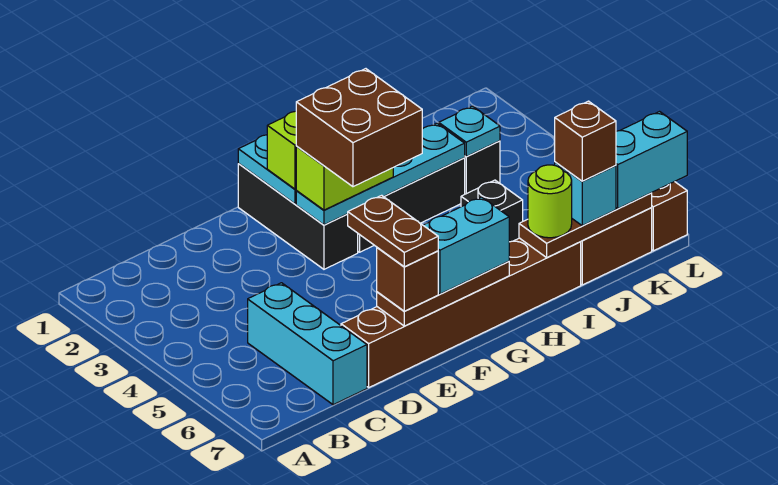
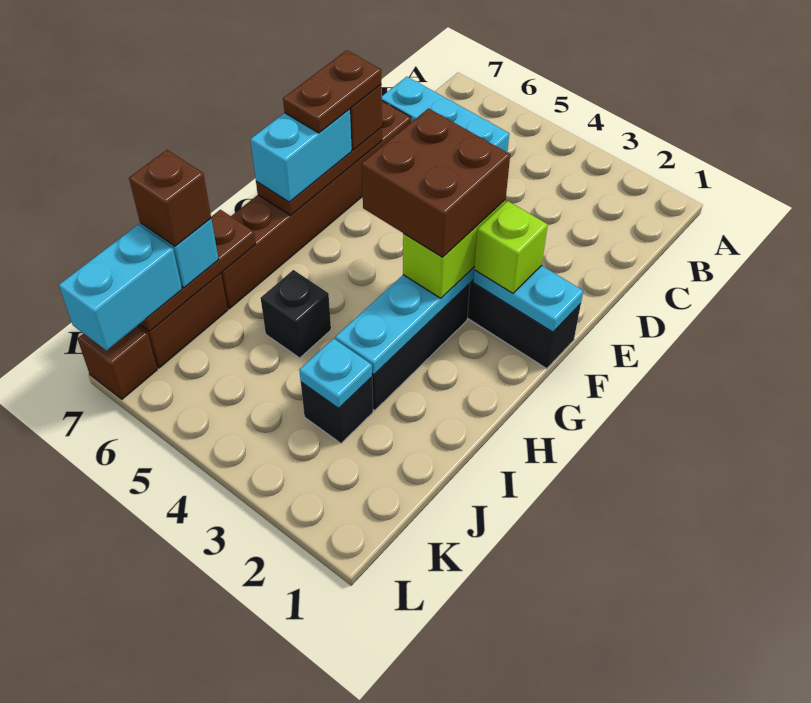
brown 1x2 plate [348,195,438,267] -> brown 1x2 plate turned to [283,50,381,133]
lime 1x1 round brick [528,165,572,238] -> none

